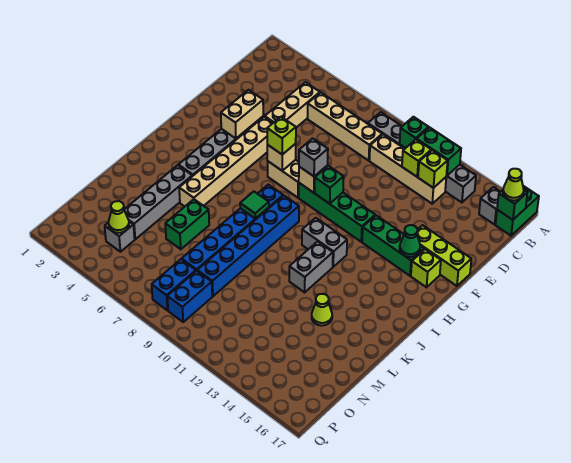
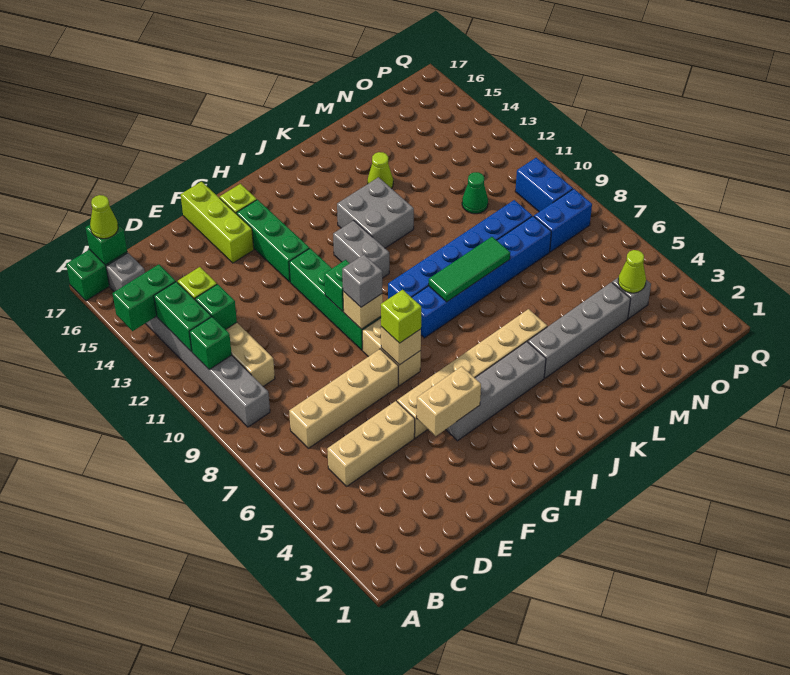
tan 1x4 brick [308,92,382,160] -> tan 1x4 brick turned to [289,349,398,448]
lime 1x1 brick [402,139,431,177] -> green 1x1 brick [195,284,237,330]
green 1x1 cone [400,225,420,257] -> green 1x1 cone moved to [462,172,488,214]
green 1x1 tile [240,192,269,219] -> green 1x3 tile [429,237,510,302]
grey 1x2 brick [289,242,333,292] -> grey 2x2 brick [337,177,414,248]
green 1x2 brick [165,199,209,249] -> green 1x2 brick moved to [113,264,176,331]
blue 1x2 brick [167,271,212,322] -> blue 1x2 brick turned to [515,158,573,212]

